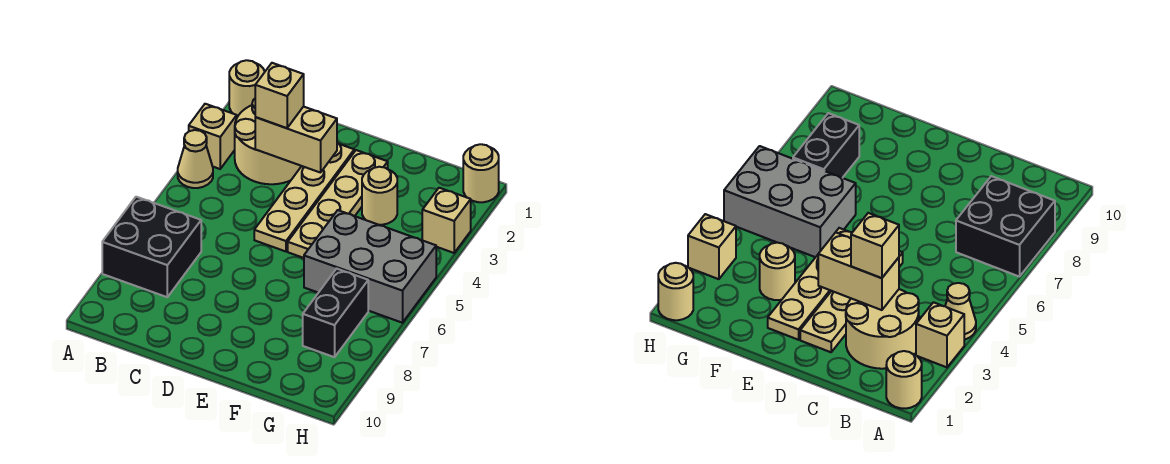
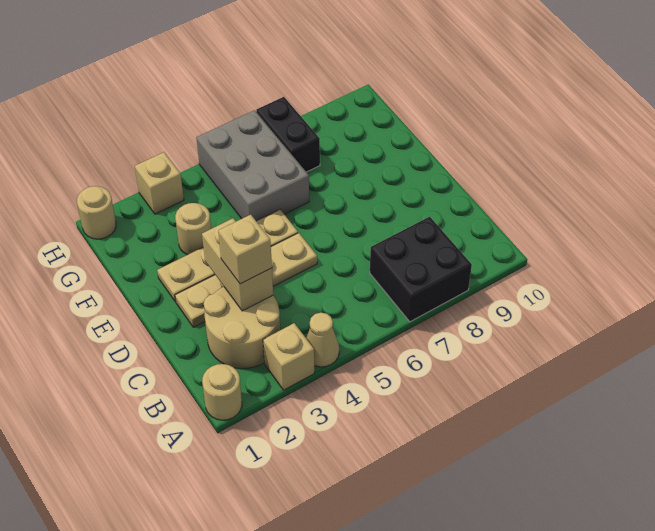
black 1x2 brick [303,269,368,357] -> black 1x2 brick turned to [256,97,320,172]

